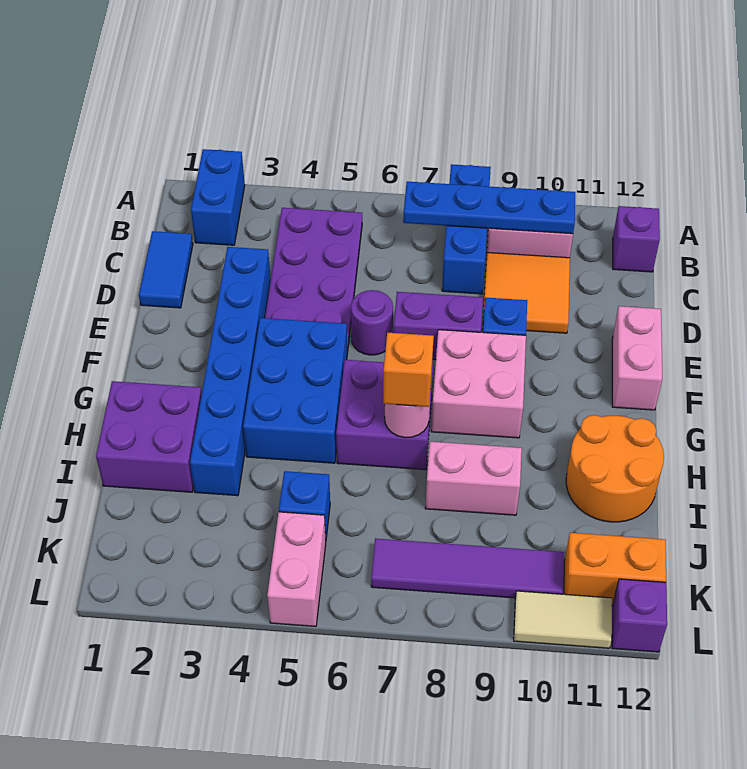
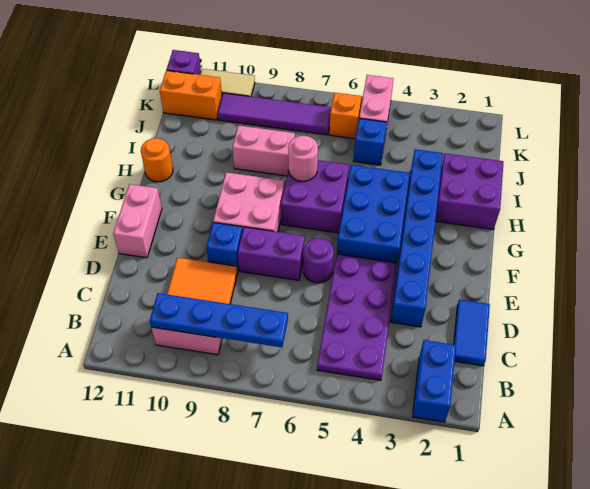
blue 1x3 brick [442,164,491,294] -> none
purple 1x1 brick [613,206,660,272] -> none
orange 1x1 brick [383,333,434,407] -> orange 1x1 brick moved to [329,93,362,139]
orange 2x2 round brick [566,415,664,522] -> orange 1x1 round brick [141,138,173,182]

